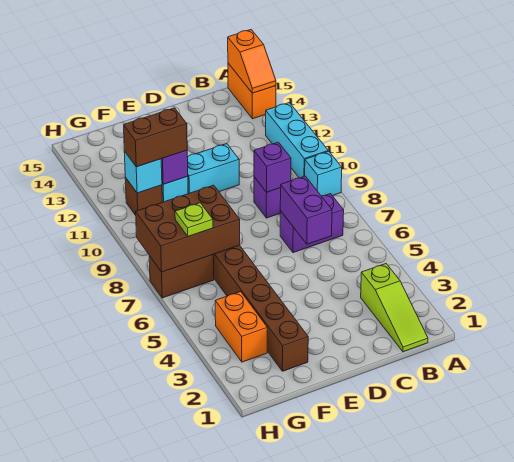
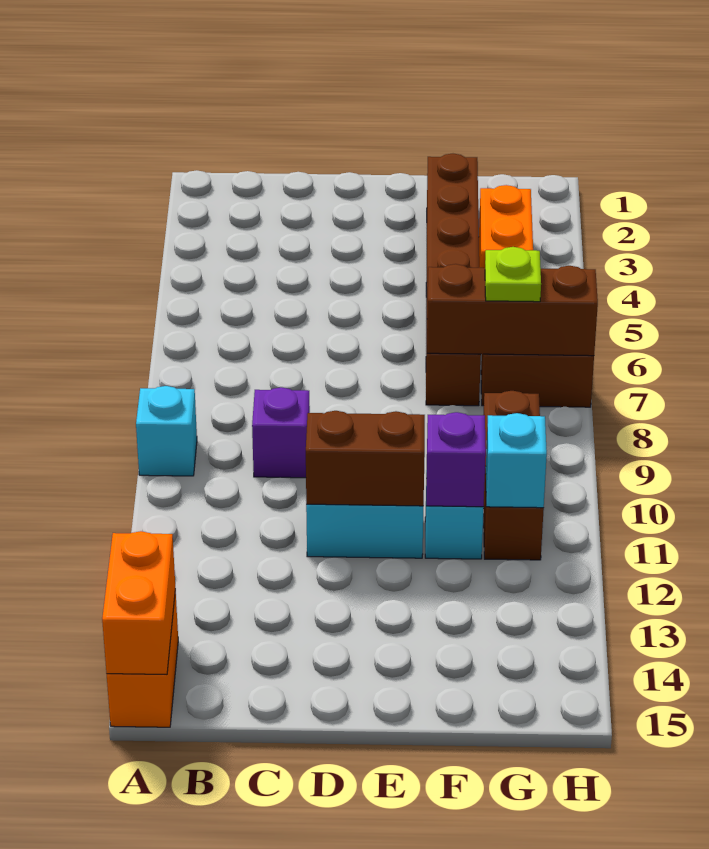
cyan 1x3 brick [266,103,328,178] -> none
orange 1x2 slope [228,30,276,93] -> orange 1x2 brick [102,531,175,674]
lime 1x3 slope [361,264,428,352] -> none
purple 1x2 brick [280,194,344,253] -> none
purple 1x2 brick [280,176,332,244] -> none
purple 1x1 brick [254,142,291,192] -> none
brown 2x3 brick [136,185,240,272] -> brown 1x3 brick [427,264,598,356]
brown 1x2 brick [124,108,187,167] -> brown 1x2 brick moved to [306,411,425,506]
brown 1x1 brick [125,178,162,215] -> brown 1x3 brick [483,391,544,560]

